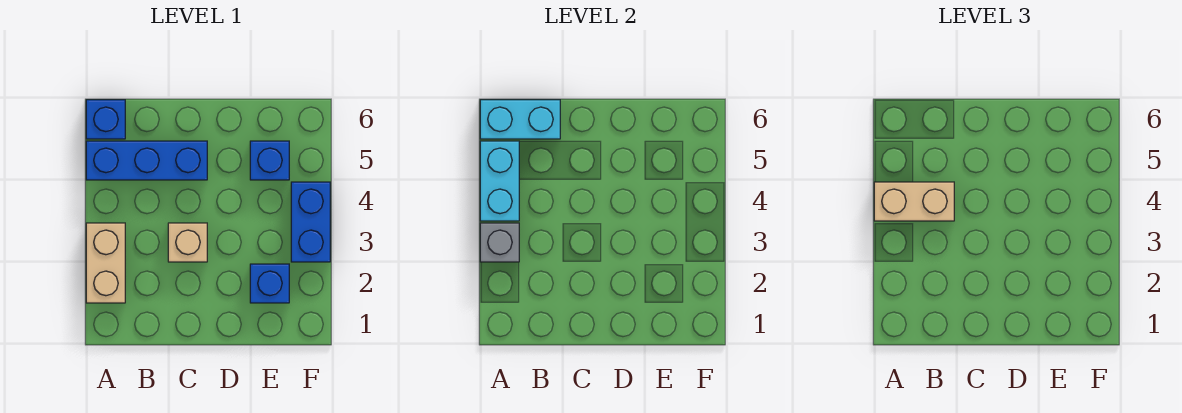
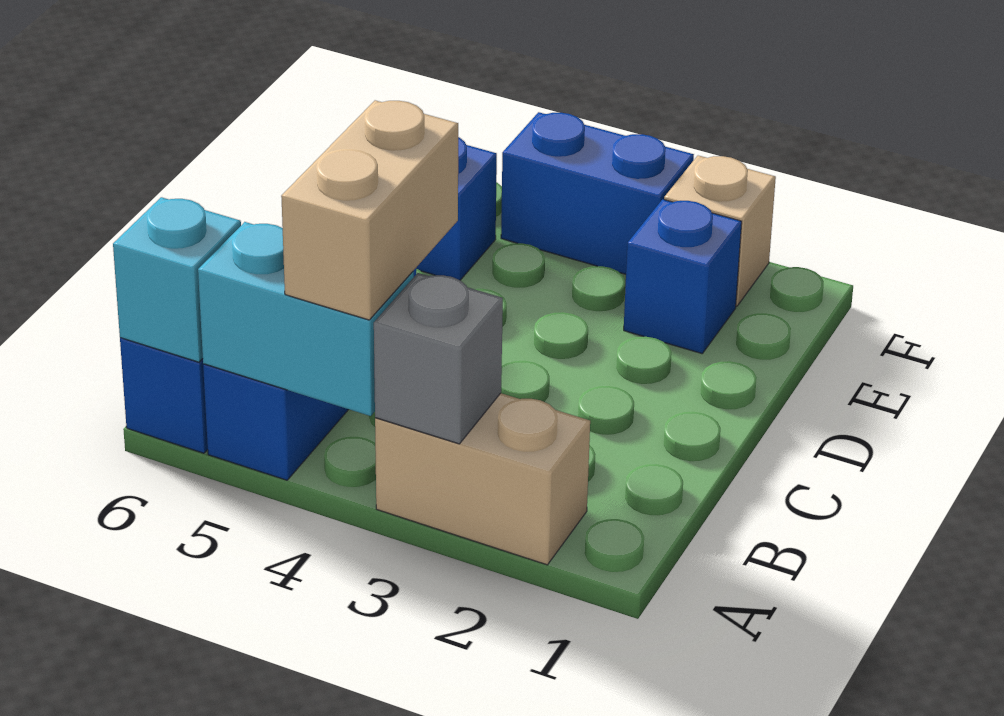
cyan 1x2 brick [480,100,560,139] -> cyan 1x1 brick [113,197,241,362]
tan 1x1 brick [168,223,207,262] -> tan 1x1 brick moved to [664,156,776,306]

